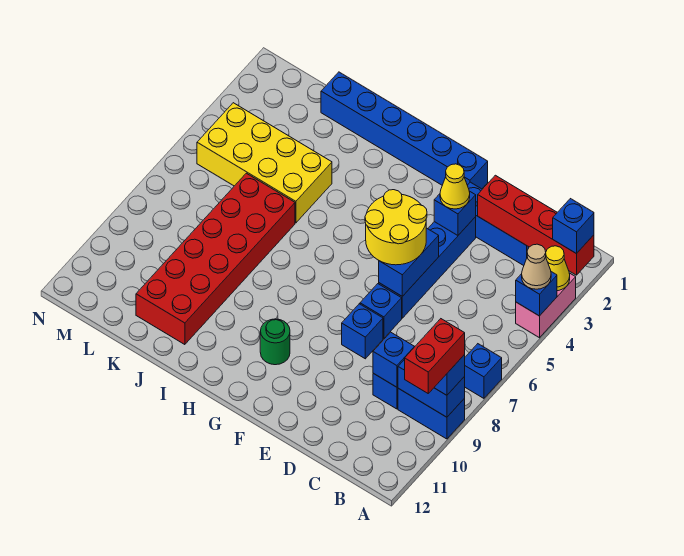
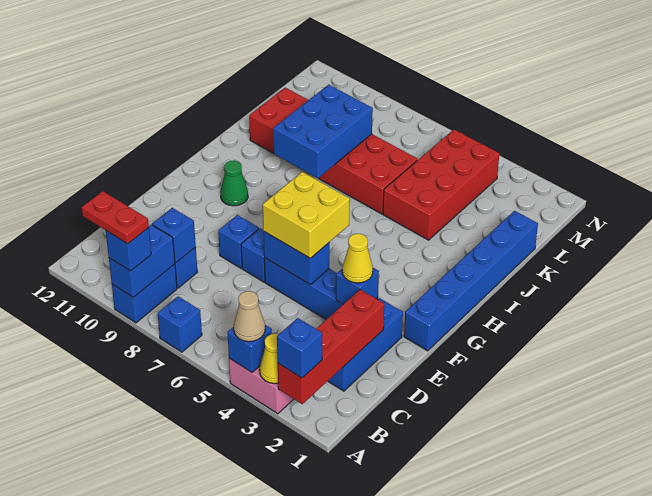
red 1x2 brick [405,319,465,393] -> red 1x2 plate [81,191,149,244]
yellow 2x2 round brick [365,190,427,265] -> yellow 2x2 brick [263,172,350,258]
green 1x1 round brick [260,319,290,365] -> green 1x1 cone [220,160,248,206]
none -> blue 2x3 brick [273,85,373,178]
yellow 2x4 brick [197,103,332,223] -> red 2x4 brick [383,130,499,240]

